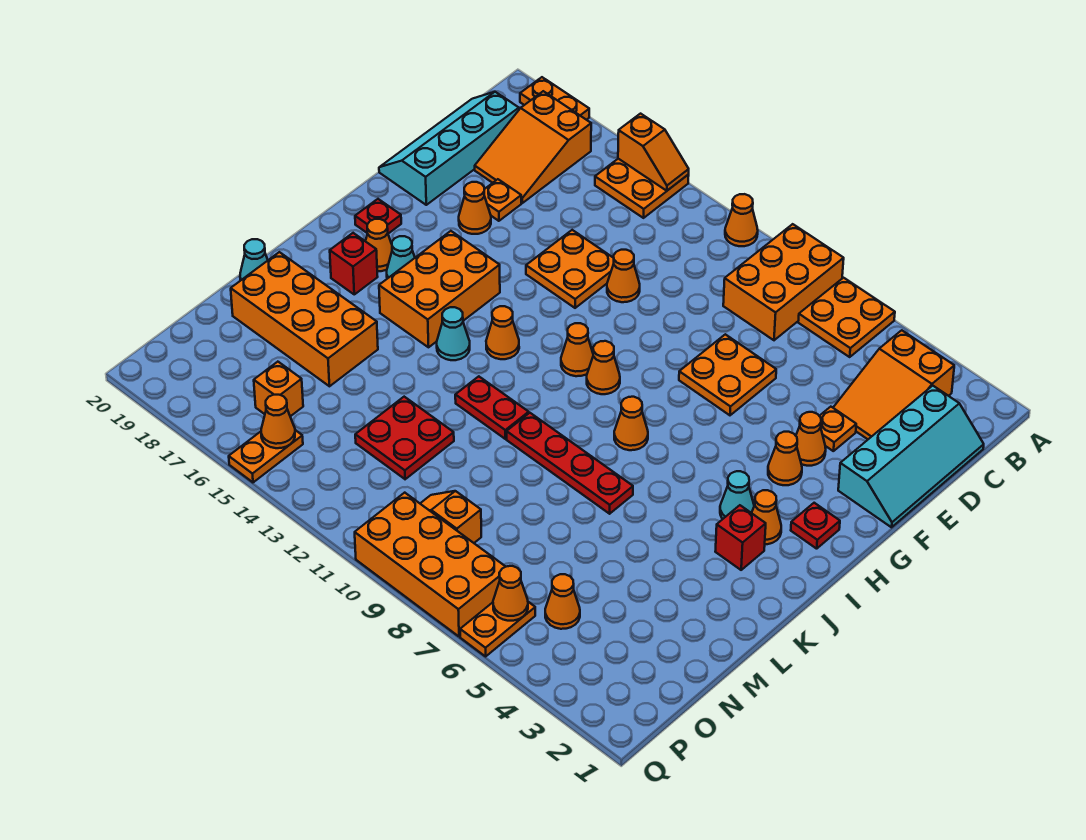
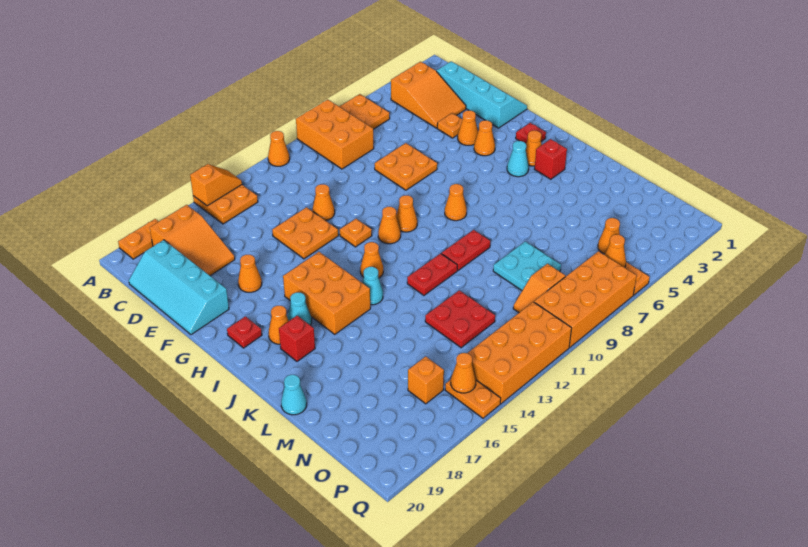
orange 1x1 plate [484,179,521,221] -> orange 1x1 plate moved to [340,219,372,247]
red 1x4 plate [507,413,633,514] -> red 1x2 plate [441,230,490,271]
orange 2x4 brick [231,252,378,386] -> orange 2x4 brick moved to [467,302,572,404]
none -> cyan 2x2 plate [493,241,561,290]

